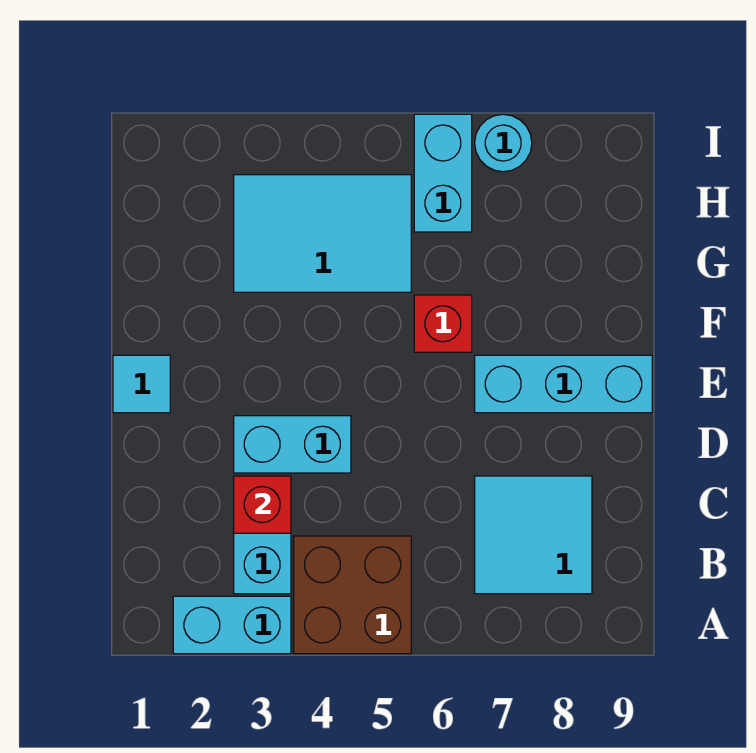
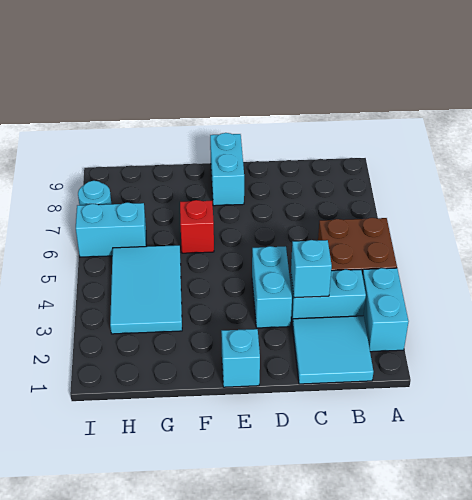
cyan 2x2 tile [475,476,592,594] -> cyan 2x2 tile moved to [293,316,374,384]
red 1x1 brick [234,476,291,533] -> cyan 1x1 brick [291,240,332,298]
cyan 1x1 tile [113,355,170,413] -> cyan 1x1 brick [221,329,260,387]
cyan 1x3 brick [475,355,652,413] -> cyan 1x2 brick [210,133,244,206]

